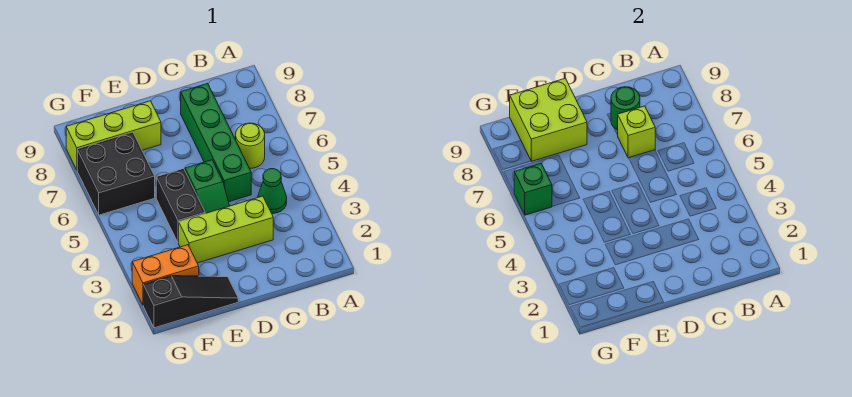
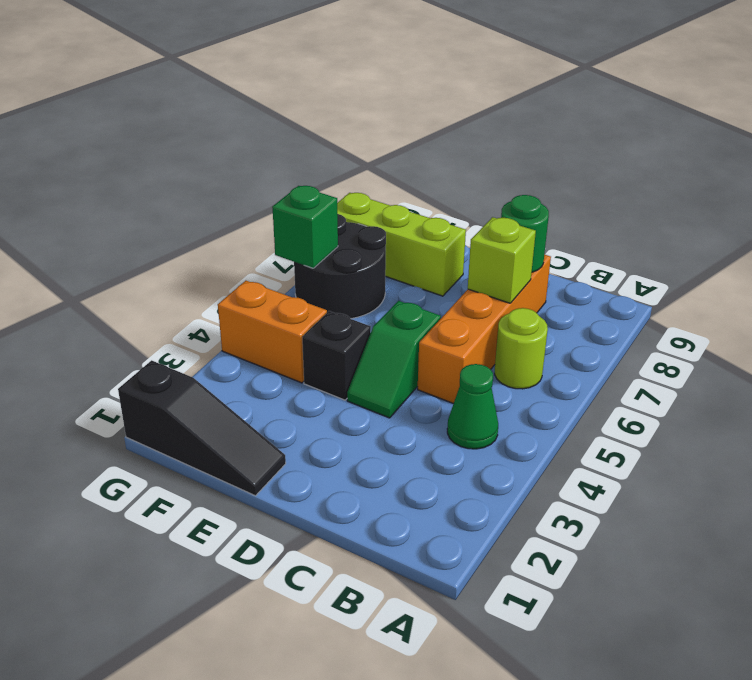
lime 1x3 brick [179,196,273,263] -> none
green 1x4 brick [181,83,251,202] -> orange 1x4 brick [418,254,551,404]
black 1x2 brick [156,169,205,243] -> black 1x1 brick [302,311,371,400]
lime 2x2 brick [510,78,587,161] -> none
orange 1x2 brick [132,245,199,305] -> orange 1x2 brick moved to [218,281,327,383]
black 2x2 brick [77,132,155,215] -> black 2x2 round brick [294,214,386,319]

